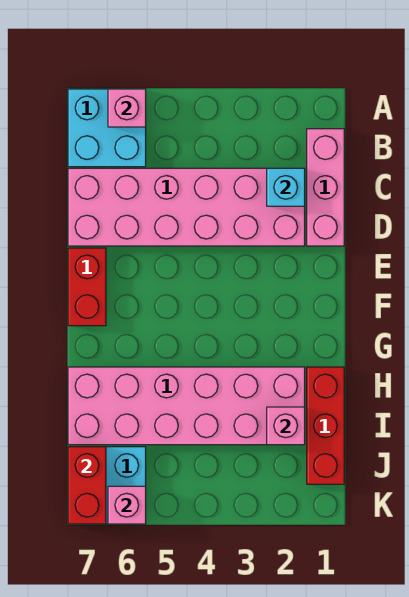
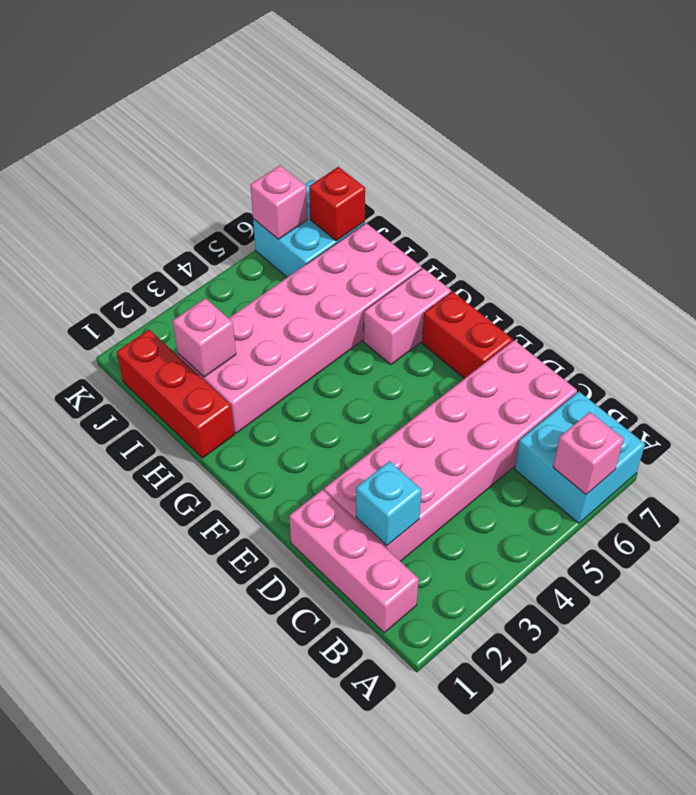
none -> pink 1x2 brick [364,268,451,365]
red 1x2 brick [68,447,106,524] -> red 1x1 brick [309,167,365,241]

